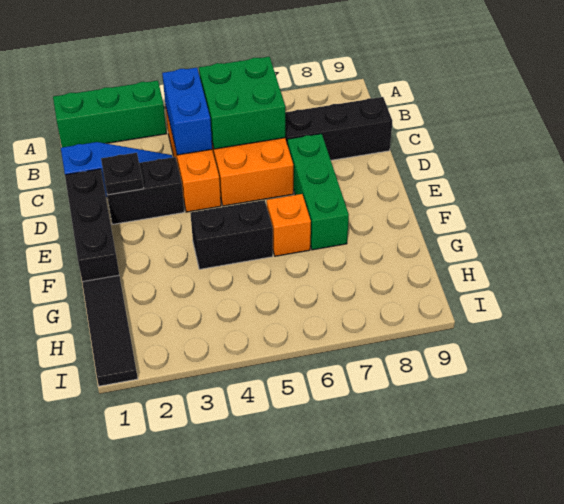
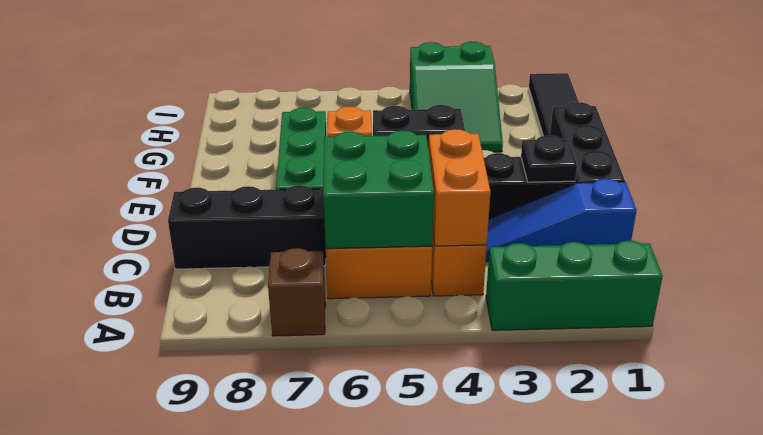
none -> brown 1x1 brick [268,248,325,336]
blue 1x2 brick [162,68,212,155] -> orange 1x2 brick [429,129,491,246]
none -> green 2x3 slope [410,42,503,152]

